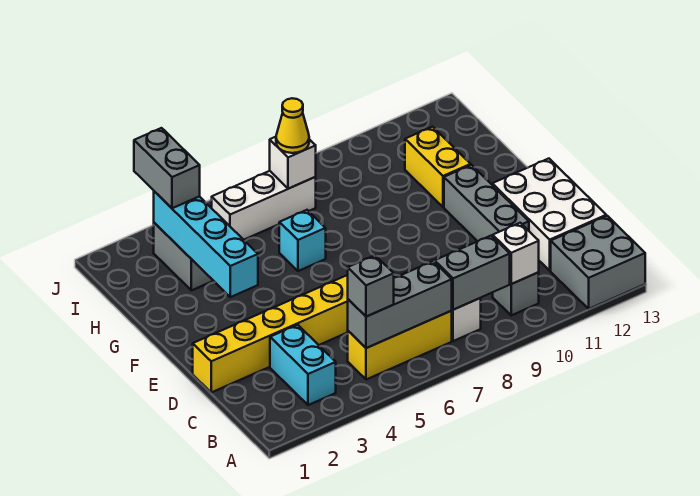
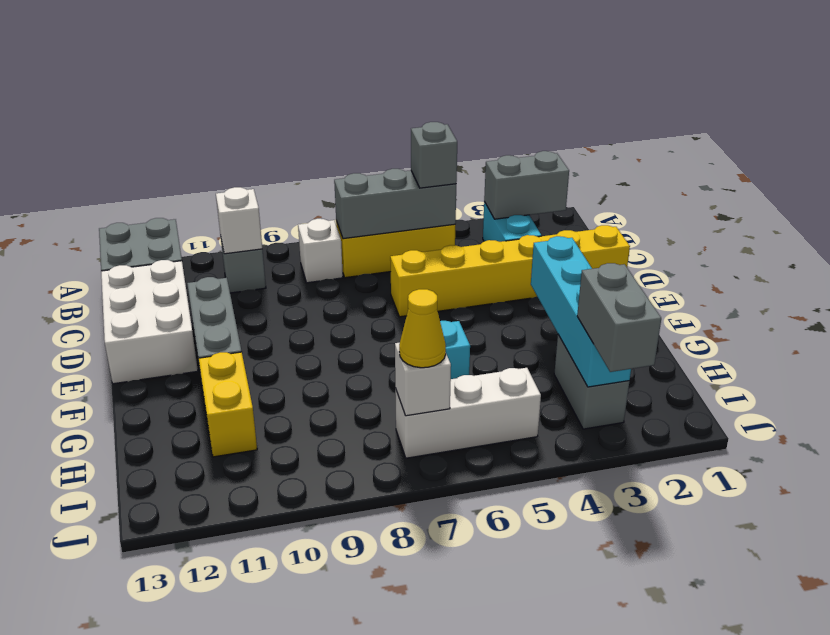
grey 1x2 brick [435,236,510,310] -> grey 1x2 brick moved to [484,151,569,219]

